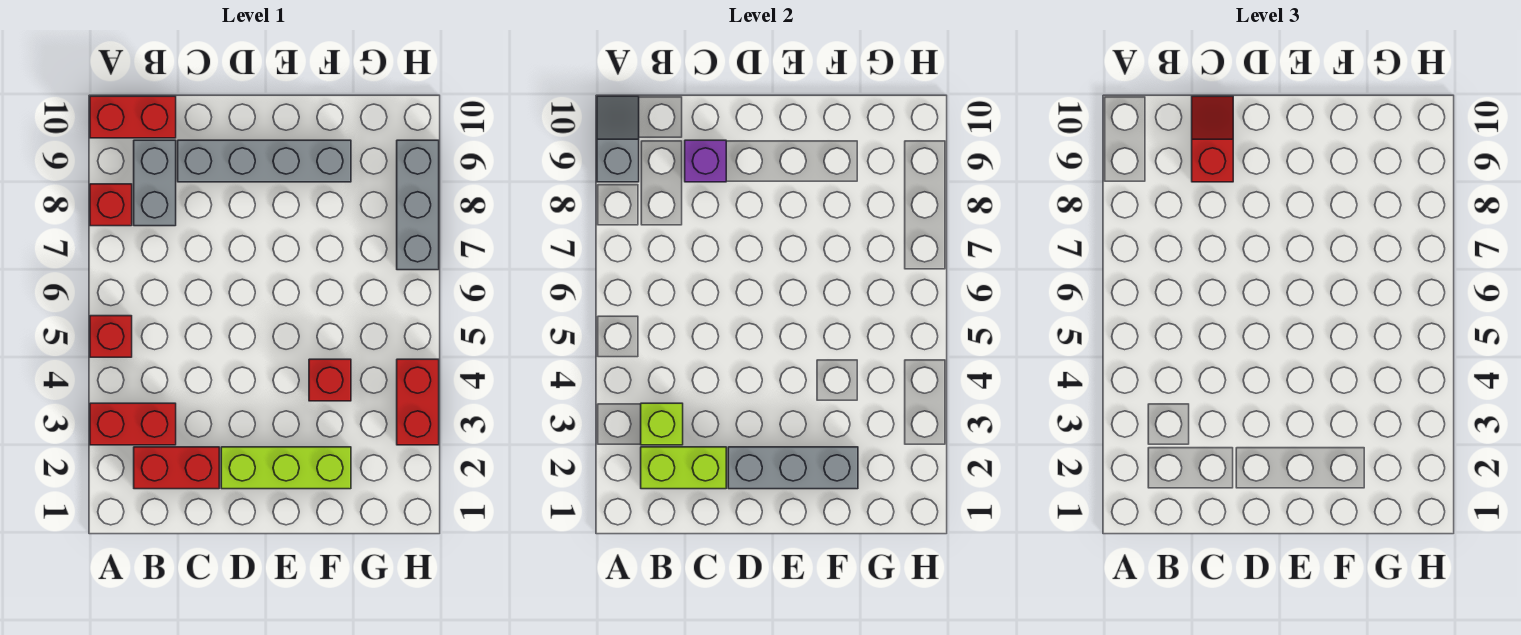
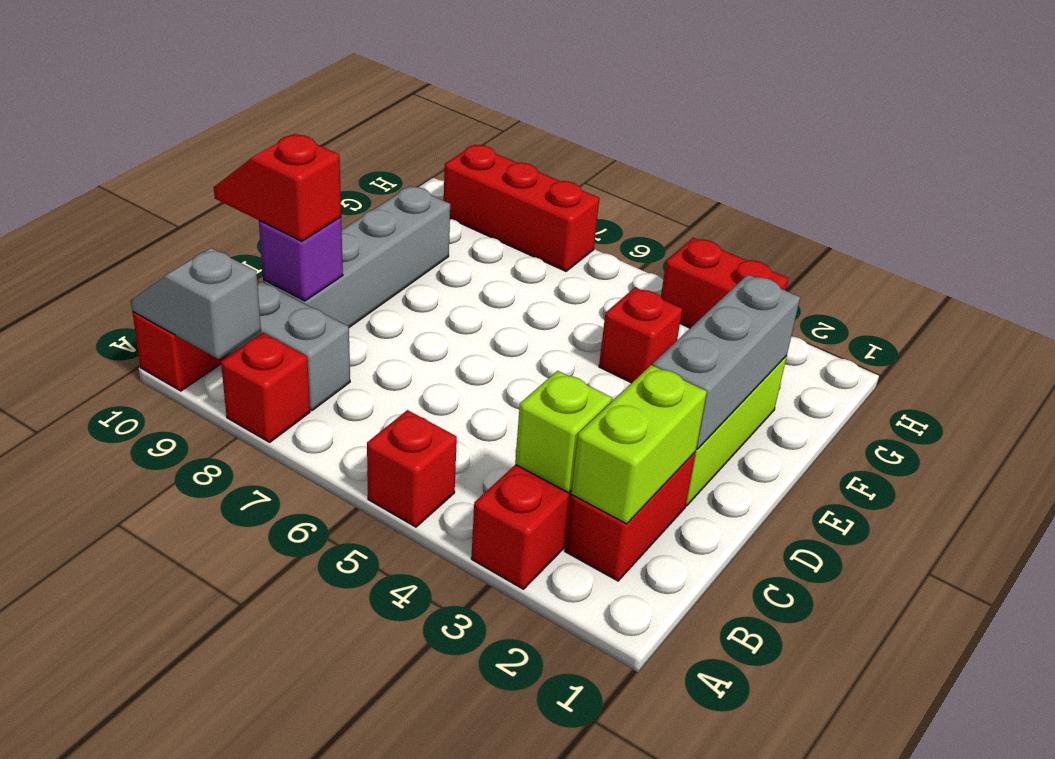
grey 1x3 brick [397,140,439,270] -> red 1x3 brick [444,145,599,271]

